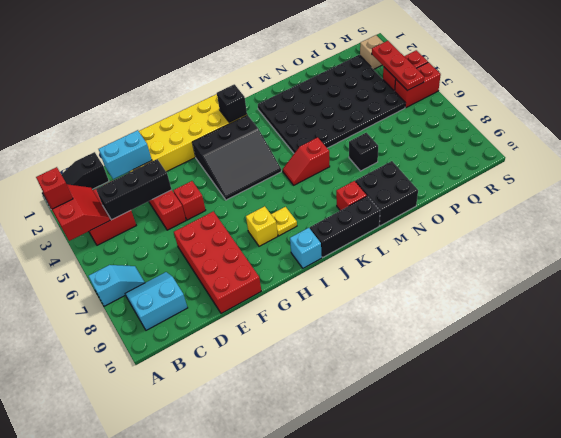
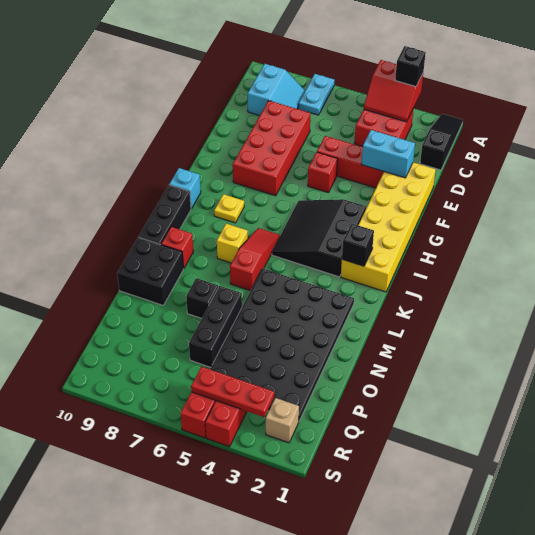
red 1x1 brick [36,167,73,209] -> black 1x1 brick [395,46,426,86]
cyan 1x2 slope [89,265,145,306] -> cyan 1x2 plate [298,74,335,115]
black 1x3 brick [96,159,172,220] -> black 1x3 brick moved to [189,286,242,367]
cyan 1x2 brick [99,130,152,179] -> cyan 1x2 brick turned to [362,130,415,178]
red 2x4 brick [174,211,261,314] -> red 2x4 brick turned to [233,101,310,196]
yellow 1x1 brick [246,206,278,246] -> yellow 1x1 brick moved to [217,224,248,263]
red 1x2 slope [283,137,330,185] -> red 1x3 slope [230,228,280,291]

